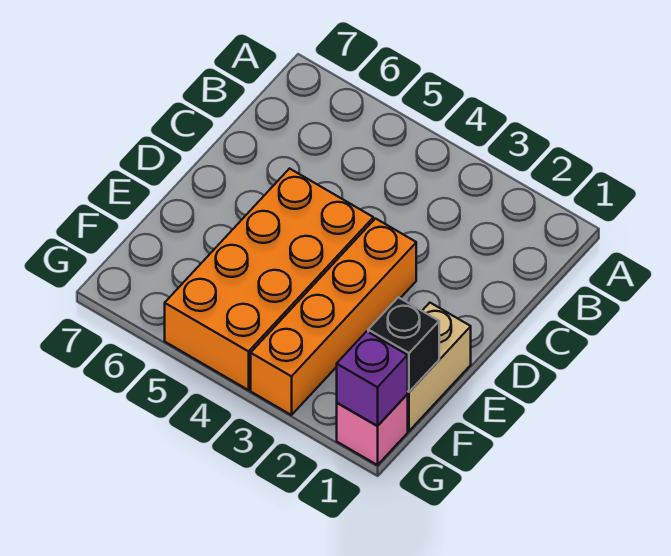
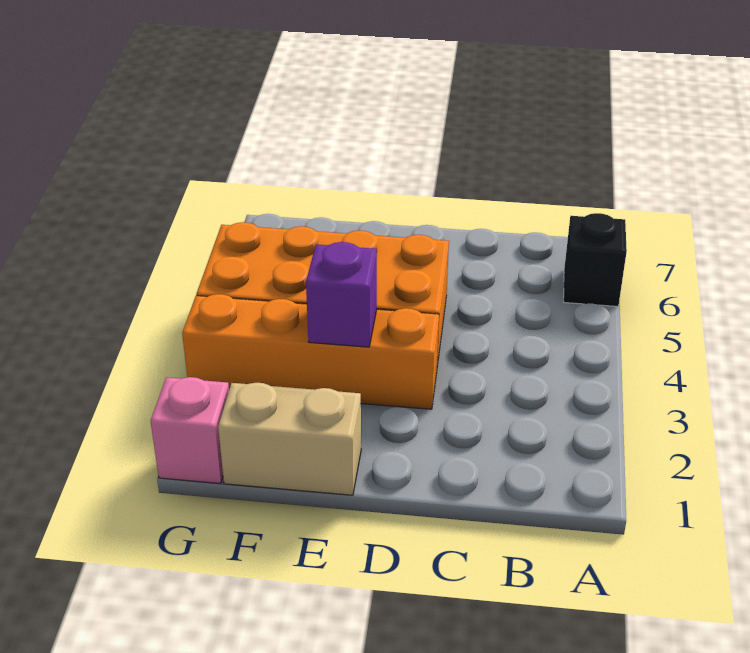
black 1x1 brick [368,297,439,392] -> black 1x1 brick moved to [564,213,627,307]
purple 1x1 brick [337,331,408,426] -> purple 1x1 brick moved to [306,242,377,347]

